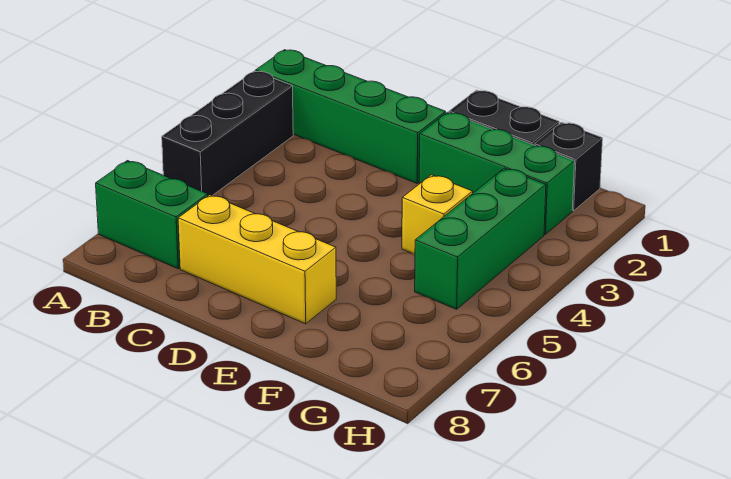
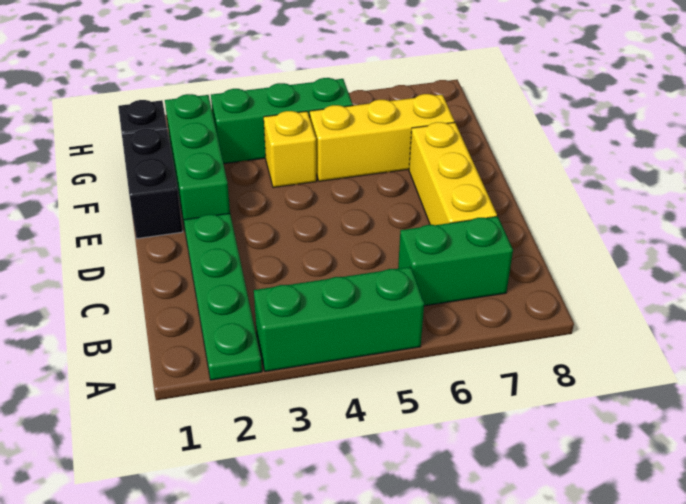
green 1x4 brick [256,50,446,183] -> green 1x4 plate [184,213,262,380]
black 1x3 brick [162,71,293,196] -> green 1x3 brick [254,267,424,372]
green 1x2 brick [96,161,208,269] -> green 1x2 brick turned to [398,216,513,306]
none -> yellow 1x3 brick [310,94,454,181]

